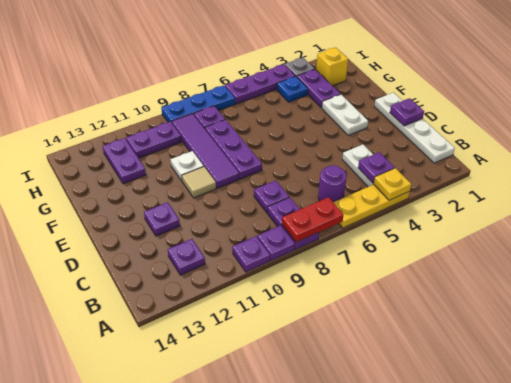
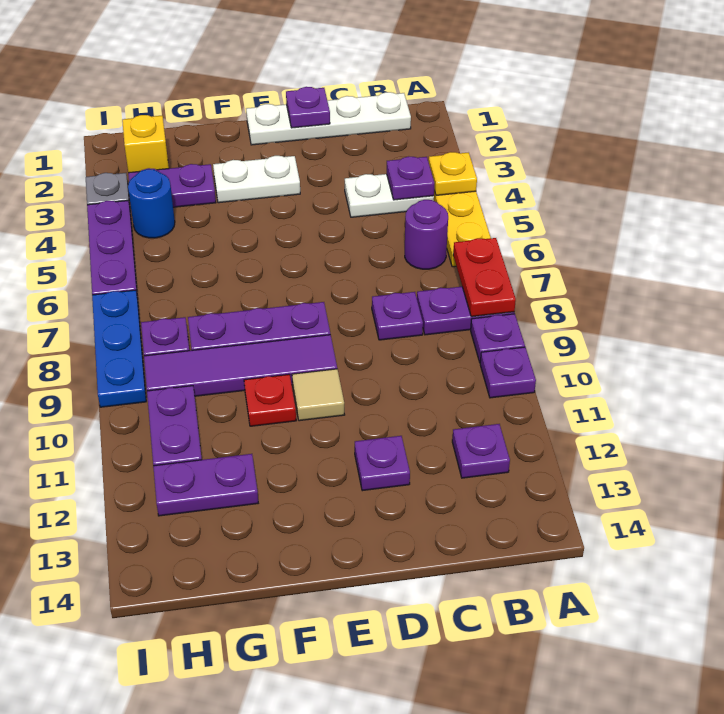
white 1x1 plate [171,151,204,181] -> red 1x1 plate [244,374,296,426]
blue 1x1 plate [277,76,308,102] -> blue 1x1 round brick [128,169,175,238]

